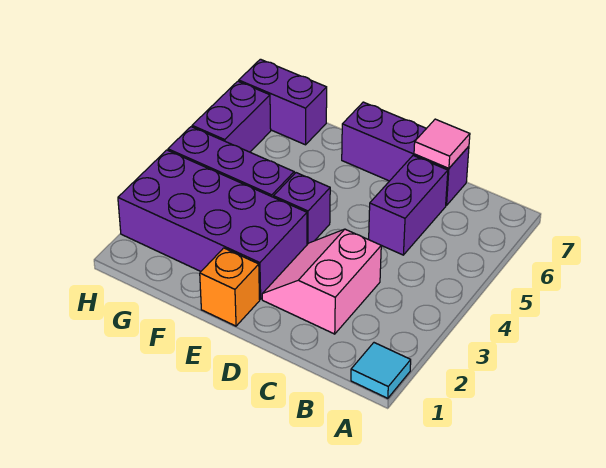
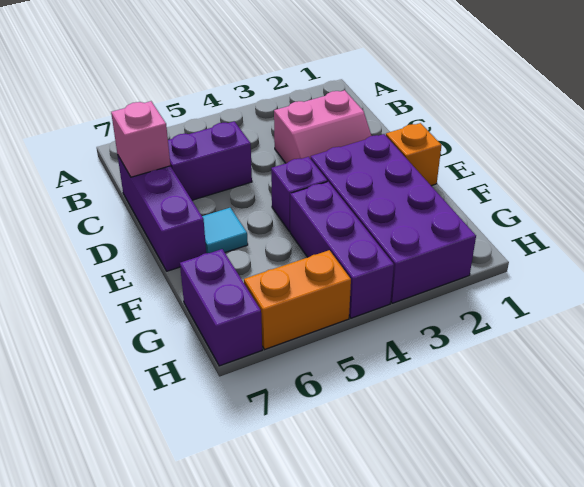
cyan 1x1 tile [351,343,411,398] -> cyan 1x1 tile moved to [202,208,248,253]
pink 1x1 tile [414,119,470,169] -> pink 1x1 brick [111,101,171,177]
purple 1x2 brick [192,81,271,152] -> orange 1x2 brick [244,250,351,350]

